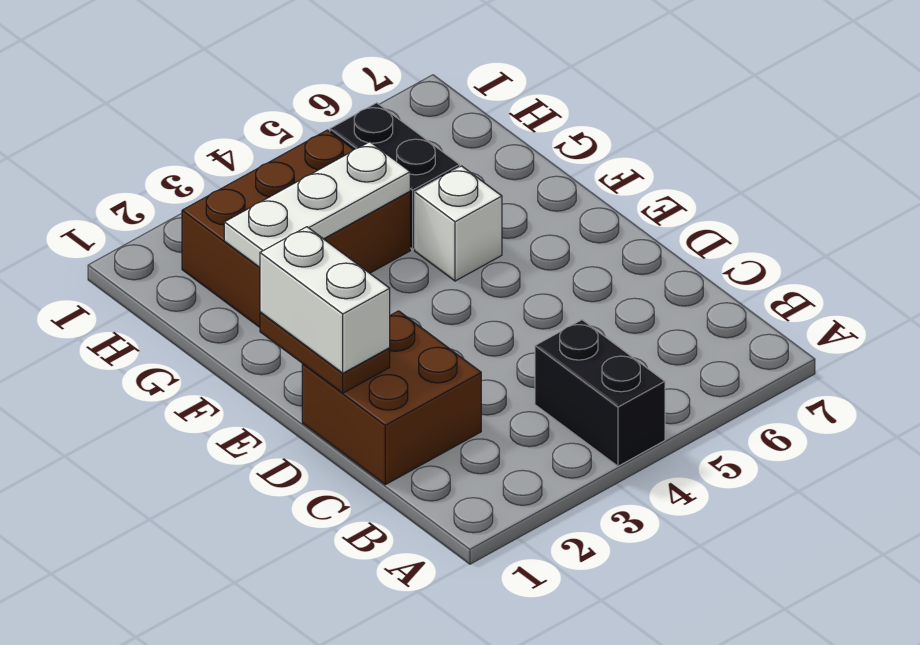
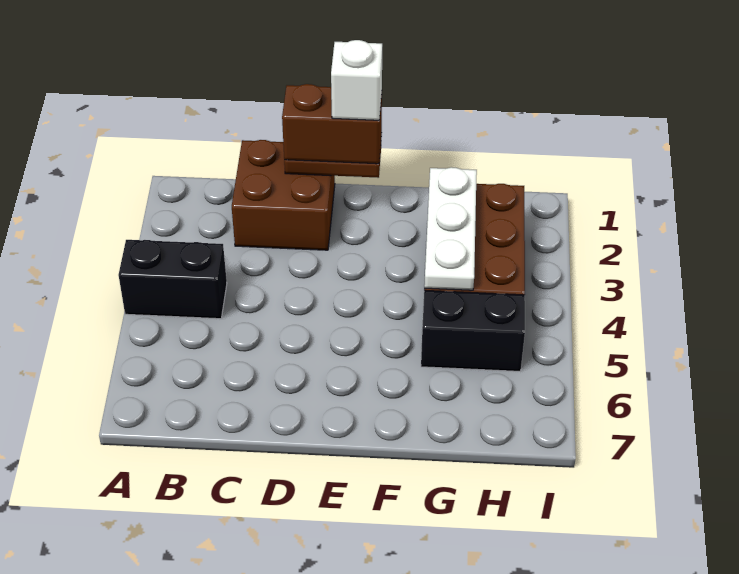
white 1x2 brick [260,227,390,373] -> brown 1x2 brick [282,84,382,164]
white 1x1 brick [415,166,502,281] -> white 1x1 brick moved to [331,40,382,120]

